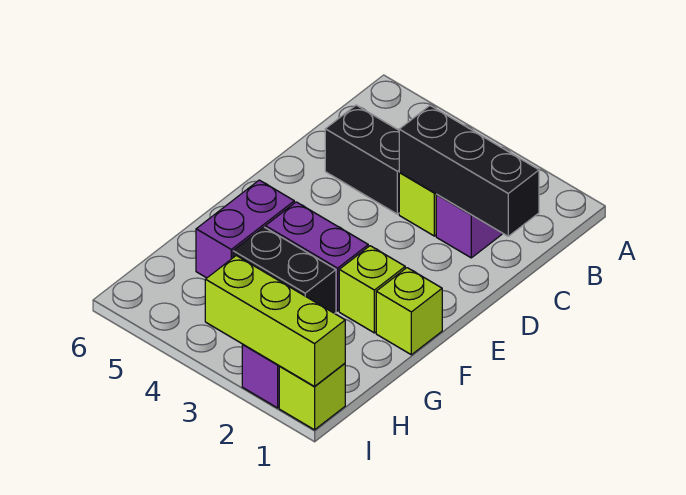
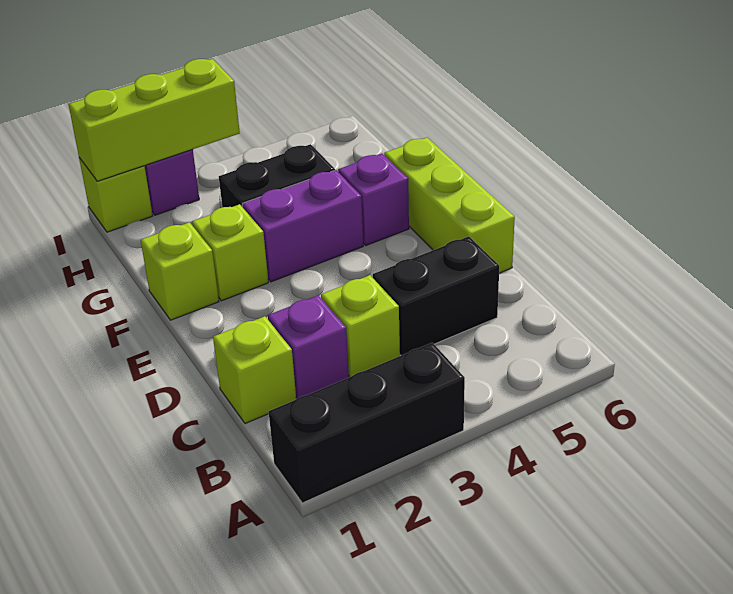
none -> lime 1x1 brick [213,316,296,424]
black 1x3 brick [399,106,539,236] -> black 1x3 brick moved to [269,343,465,503]
none -> lime 1x3 brick [384,138,515,273]
purple 1x2 brick [196,180,294,278] -> purple 1x1 brick [338,154,409,245]

